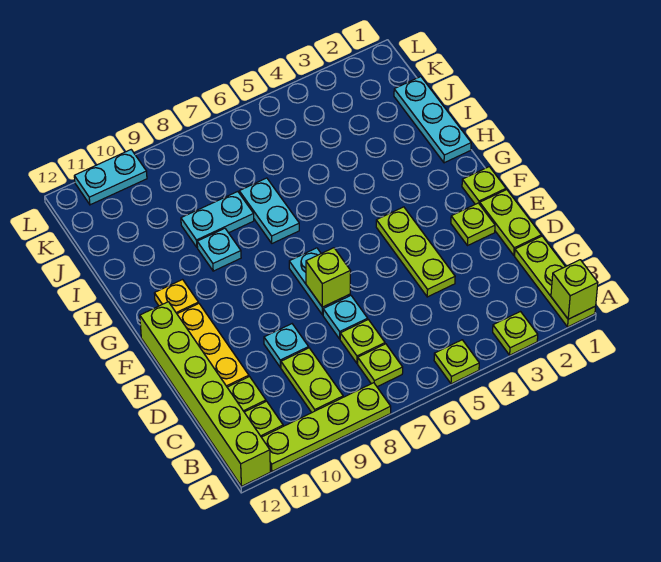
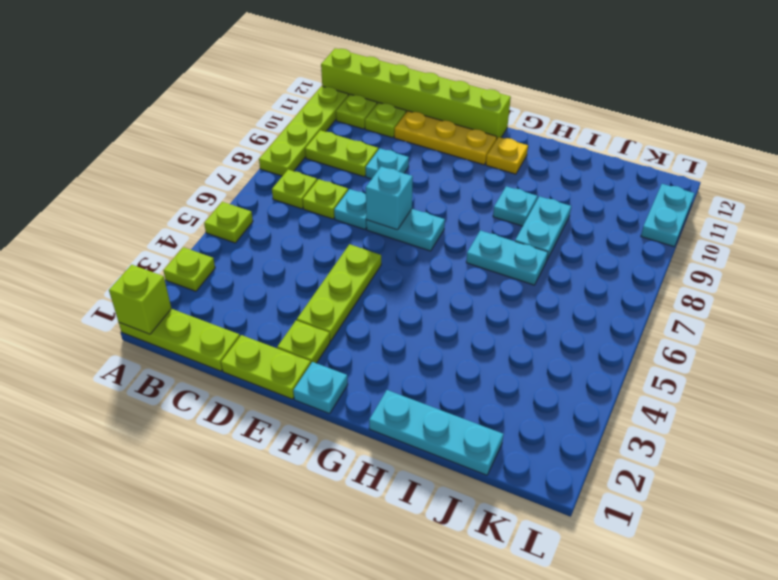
lime 1x3 plate [376,207,455,297] -> lime 1x3 plate turned to [297,244,381,341]
lime 1x1 brick [306,248,351,307] -> cyan 1x1 brick [366,167,413,230]
lime 1x1 plate [462,167,506,204] -> cyan 1x1 plate [293,362,348,414]

